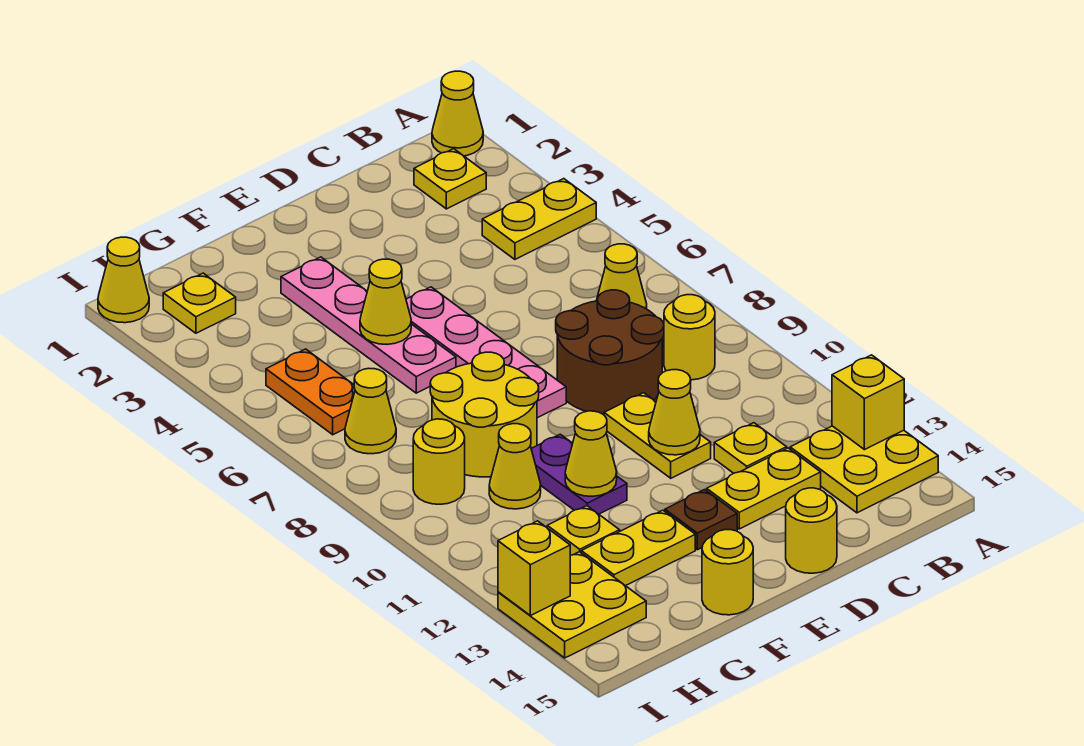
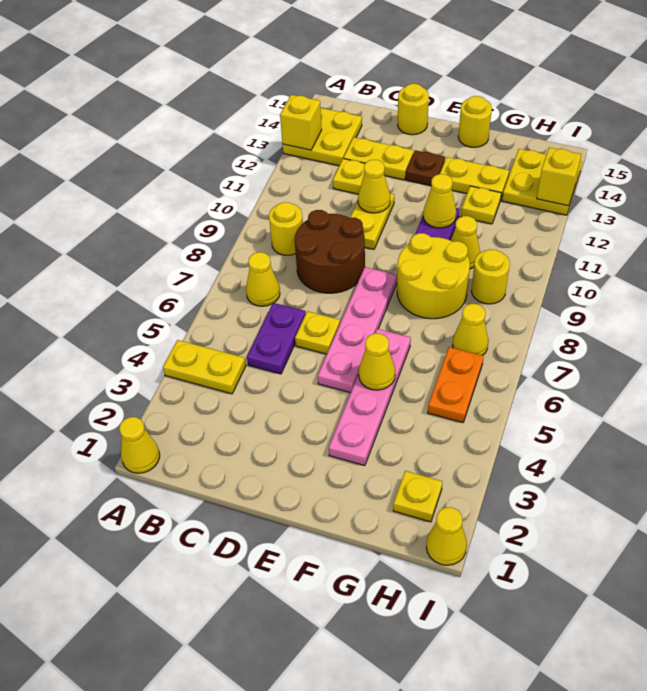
yellow 1x1 plate [414,149,486,209] -> yellow 1x1 plate moved to [295,311,340,354]
none -> purple 1x2 plate [247,303,306,374]

